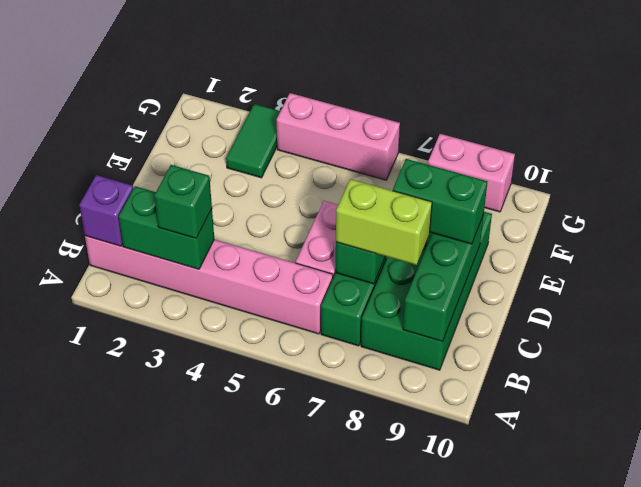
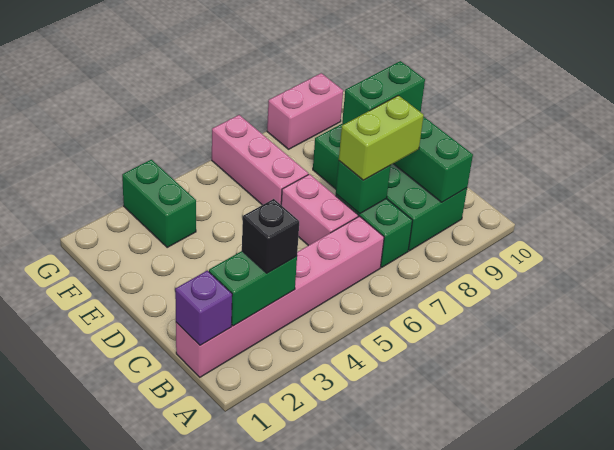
green 1x1 brick [154,165,212,238] -> black 1x1 brick [242,199,299,273]
green 1x2 tile [226,104,280,178] -> green 1x2 brick [122,160,196,247]
pink 1x3 brick [277,93,400,180] -> pink 1x3 brick turned to [212,115,308,205]

